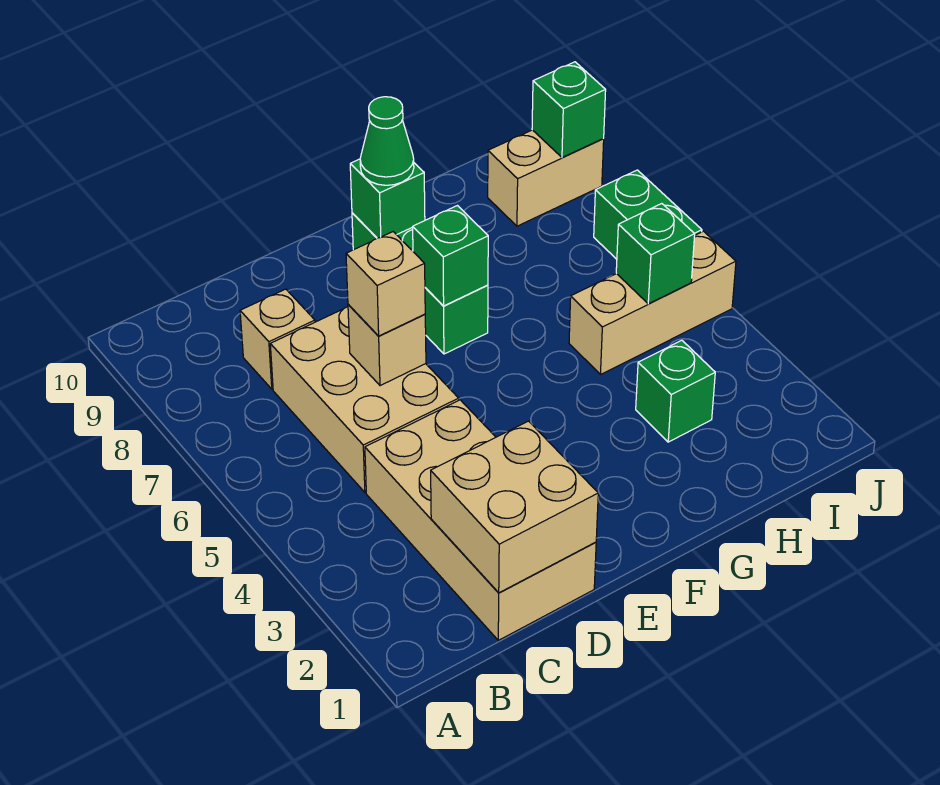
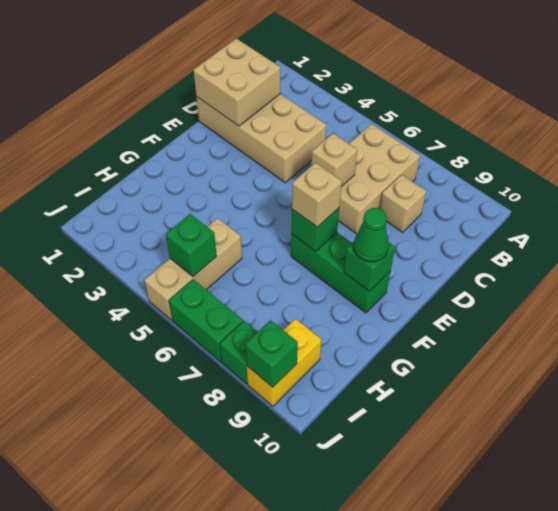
tan 2x3 brick [270,307,459,492] -> tan 2x3 brick turned to [338,124,420,234]
tan 1x1 brick [346,232,425,336] -> tan 1x1 brick moved to [292,163,342,227]
green 1x1 brick [636,340,715,442] -> green 1x1 brick moved to [220,321,258,384]
tan 1x2 brick [488,130,604,226] -> yellow 1x2 brick [247,319,322,406]

